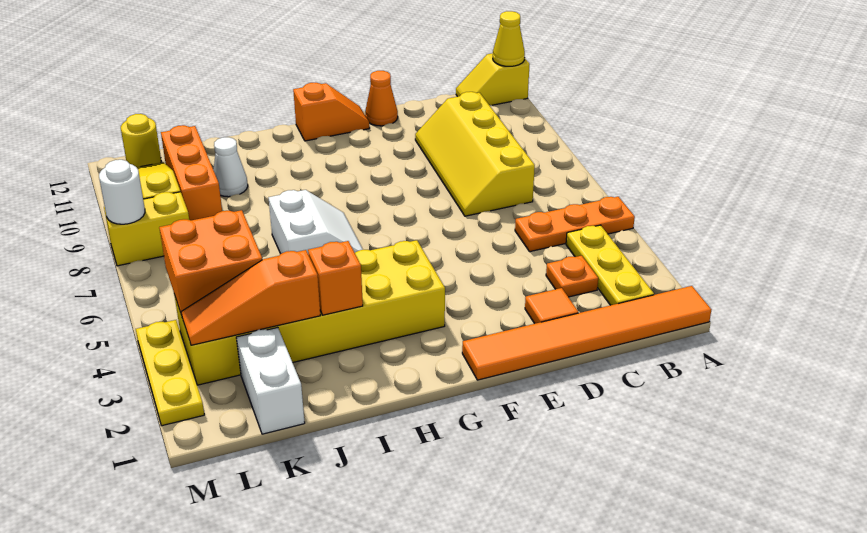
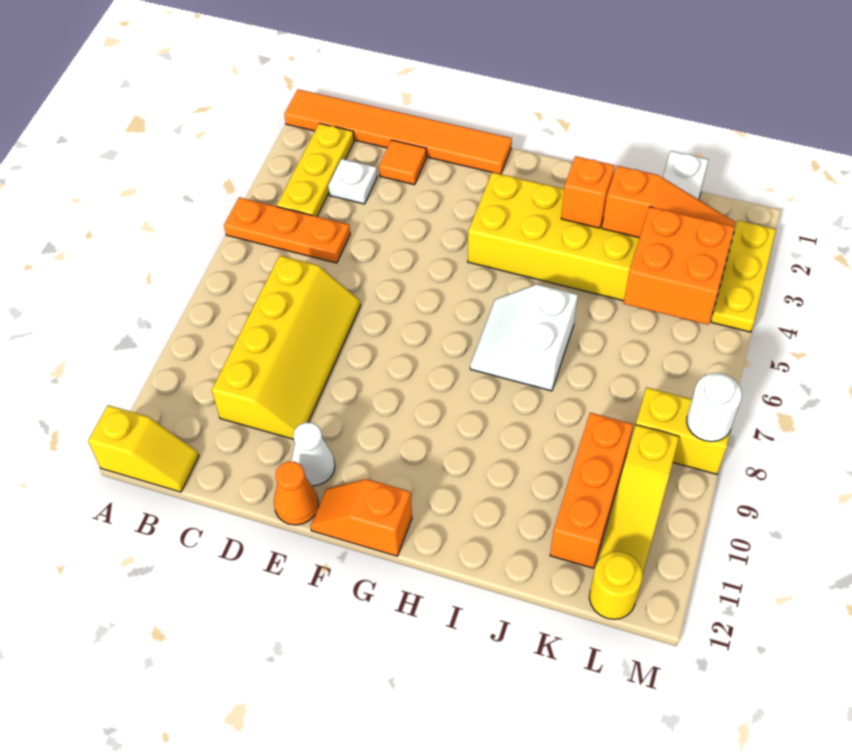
yellow 1x1 cone [493,11,525,66] -> none
orange 1x1 plate [546,256,598,297] -> white 1x1 plate [328,159,377,204]
white 1x1 cone [213,137,248,197] -> white 1x1 cone moved to [291,422,335,486]

